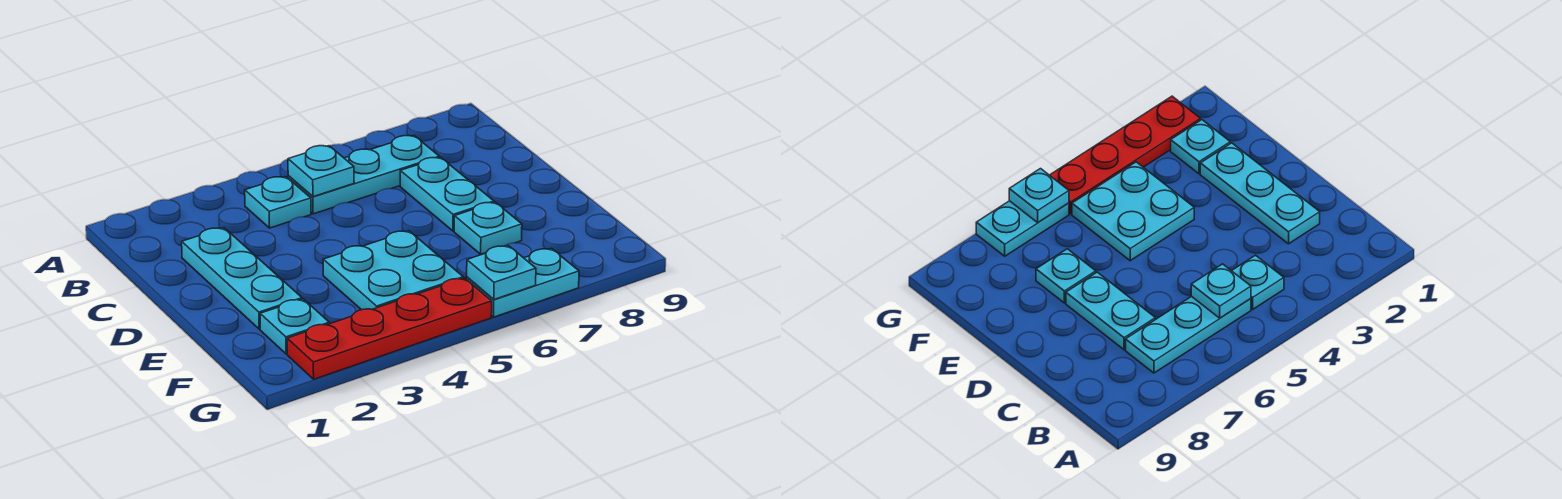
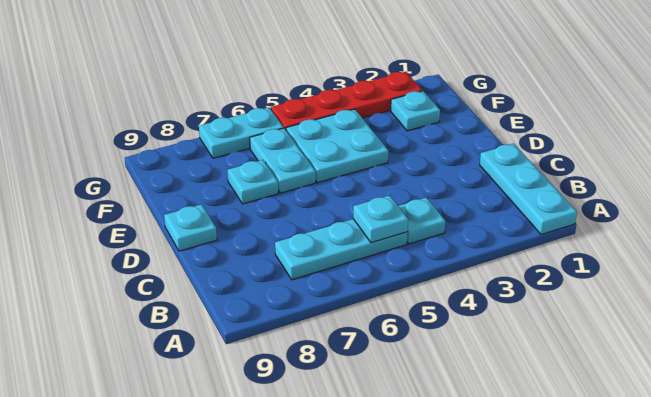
cyan 1x3 plate [182,228,302,329] -> cyan 1x3 plate moved to [480,144,577,235]
cyan 1x2 plate [400,157,494,231] -> cyan 1x2 plate moved to [250,128,316,193]
cyan 1x1 plate [467,246,536,299] -> cyan 1x1 plate moved to [164,204,217,251]

